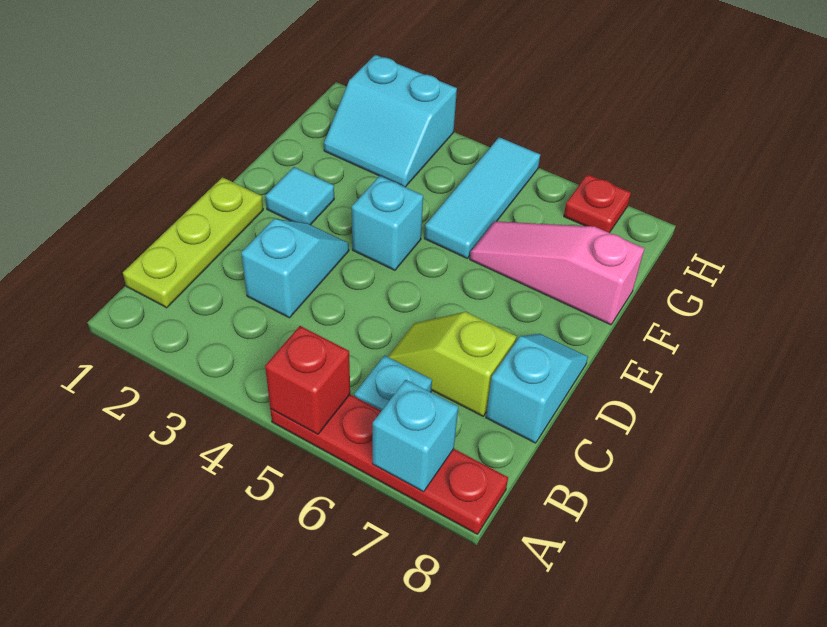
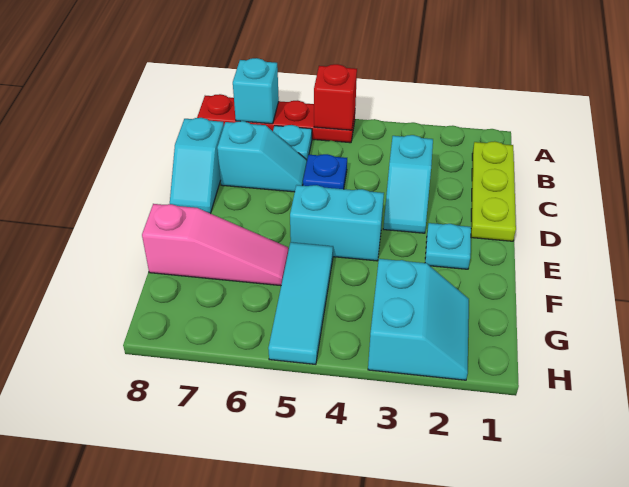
none -> blue 1x1 plate [303,154,347,189]
lime 1x2 slope [388,312,516,416] -> cyan 1x2 slope [217,121,307,192]
cyan 1x1 tile [266,167,334,225] -> cyan 1x1 plate [425,223,471,269]
cyan 1x1 brick [352,176,423,270] -> cyan 1x2 brick [290,185,384,261]
cyan 2x2 slope [324,55,457,187] -> cyan 2x2 slope turned to [368,259,469,380]
red 1x1 plate [564,174,631,233] -> none

